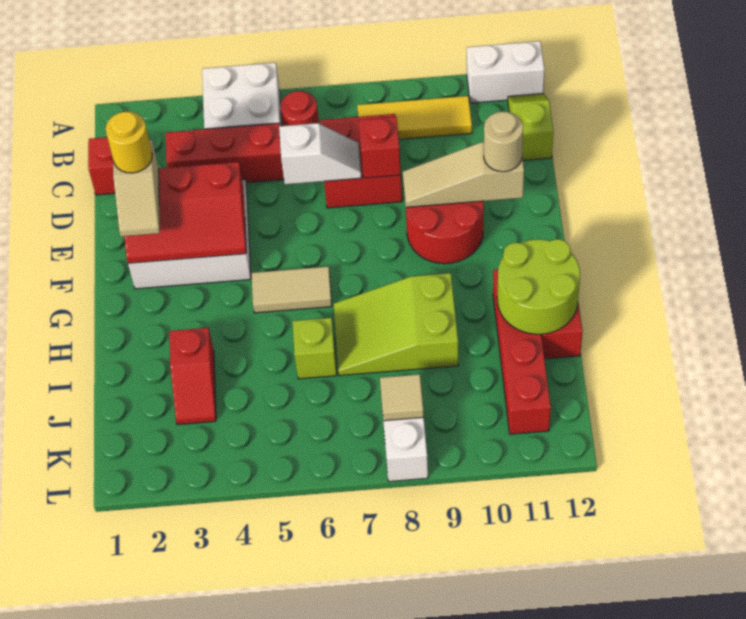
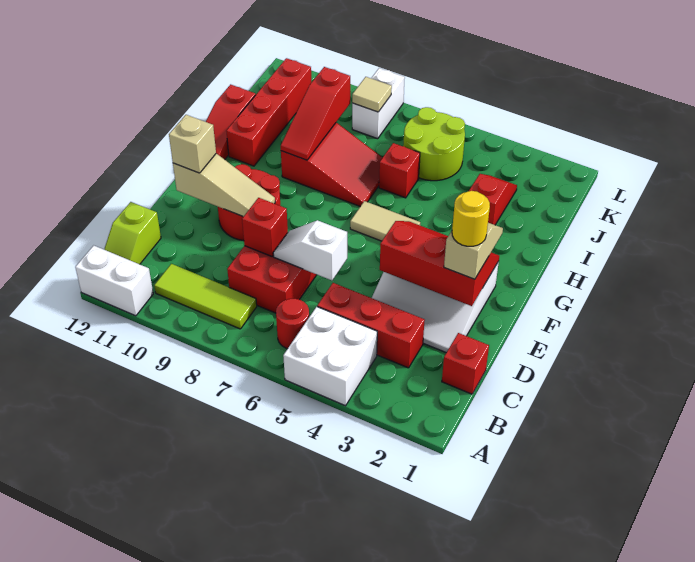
yellow 1x3 tile [357,96,472,139] -> lime 1x3 tile [154,264,257,329]
tan 1x1 round brick [484,112,523,172] -> tan 1x1 brick [169,115,216,173]
lime 2x3 slope [334,273,459,376] -> red 2x3 slope [281,123,382,206]
none -> red 1x3 slope [281,67,350,160]
lime 2x2 round brick [497,239,580,334] -> lime 2x2 round brick moved to [403,107,465,181]
lime 1x1 brick [293,318,337,379] -> red 1x1 brick [379,143,420,198]

